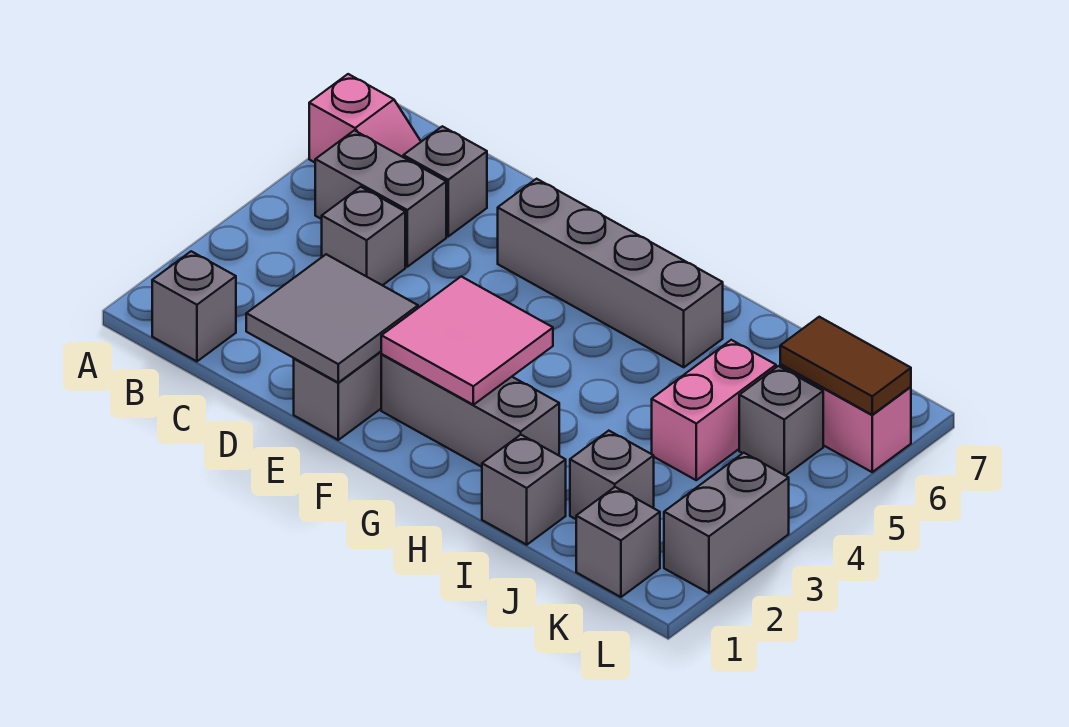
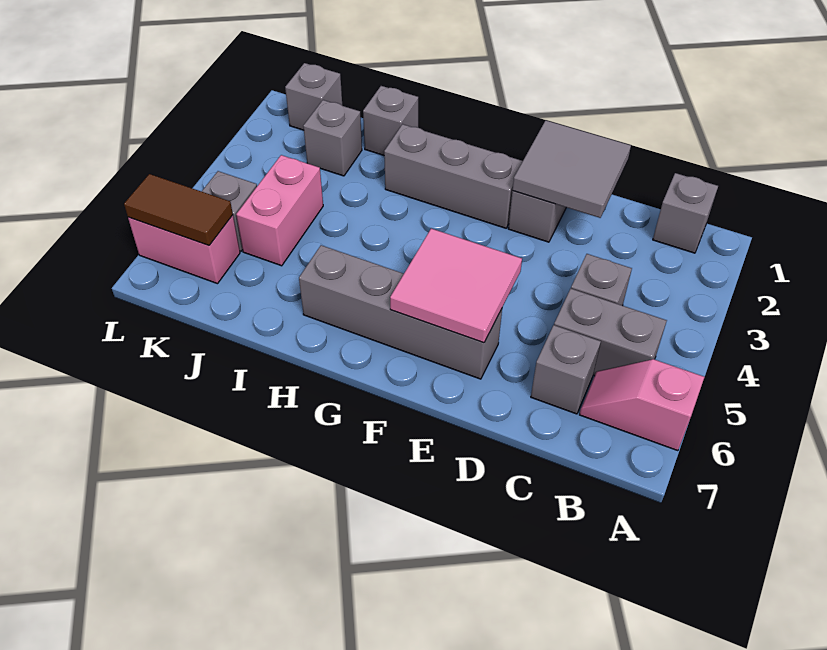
pink 2x2 tile [381,276,553,405] -> pink 2x2 tile moved to [390,229,522,343]
grey 1x2 brick [664,453,789,593] -> none

